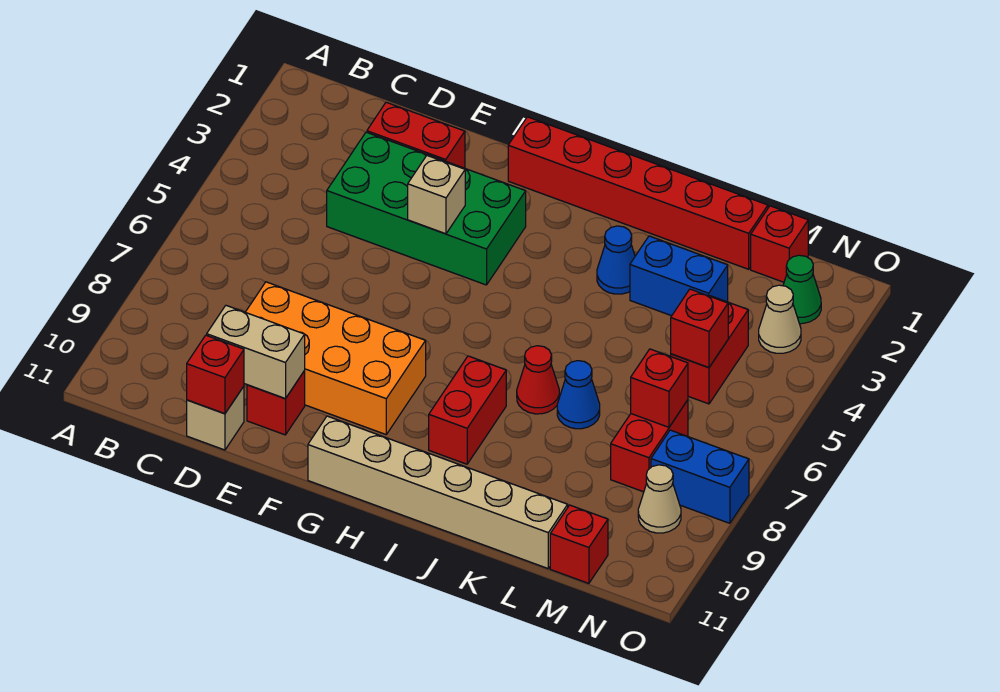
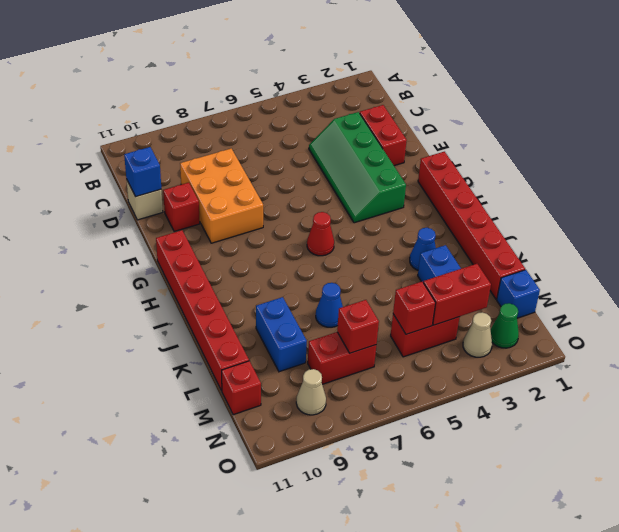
green 2x4 brick [327,132,526,285] -> green 2x4 slope [309,112,406,223]
orange 2x4 brick [246,282,426,434] -> orange 2x3 brick [180,148,263,243]
tan 1x2 brick [207,306,305,399] -> none
red 1x1 brick [187,335,244,414] -> blue 1x1 brick [124,147,161,197]
tan 1x1 brick [408,156,465,234] -> none
tan 1x6 brick [308,416,568,568] -> red 1x6 brick [156,230,249,391]
red 1x2 brick [429,356,506,464] -> red 1x2 brick moved to [423,264,491,325]
red 1x1 cone [517,346,559,414] -> red 1x1 cone moved to [307,212,334,256]
red 1x1 brick [751,206,808,282] -> blue 1x1 brick [497,270,540,318]
blue 1x2 brick [651,430,749,523] -> blue 1x2 brick moved to [256,297,307,372]

